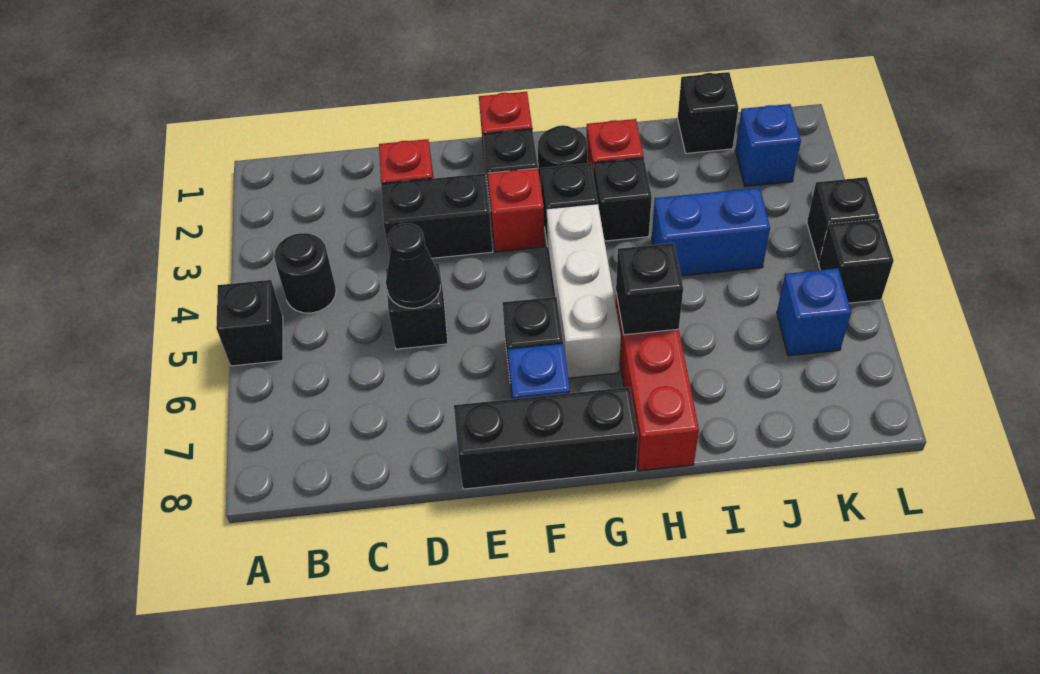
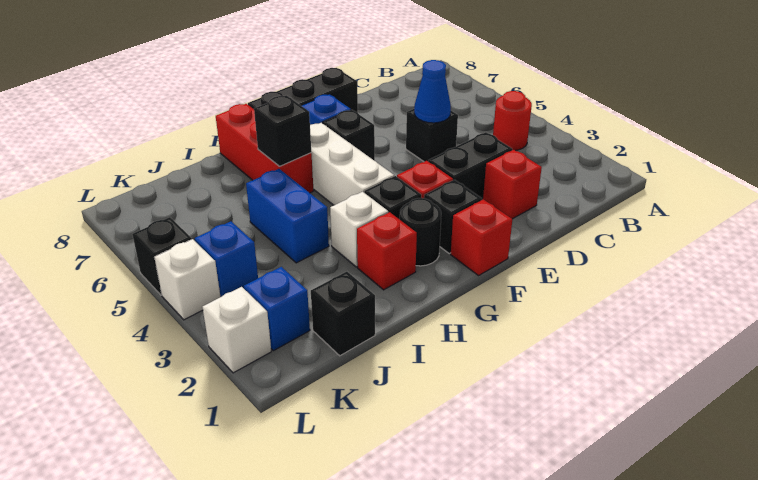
black 1x1 brick [216,280,283,366] -> none
black 1x1 round brick [274,233,336,313] -> red 1x1 round brick [493,91,532,150]
black 1x1 cone [386,223,441,308] -> blue 1x1 cone [414,60,451,123]
black 1x1 brick [593,158,652,241] -> white 1x1 brick [330,192,388,267]
blue 1x2 brick [652,188,770,276] -> blue 1x2 brick turned to [246,169,329,263]
blue 1x1 brick [777,268,851,356] -> blue 1x1 brick moved to [195,221,258,297]
none -> white 1x1 brick [202,287,271,373]
black 1x1 brick [807,177,880,262] -> white 1x1 brick [154,239,220,320]

